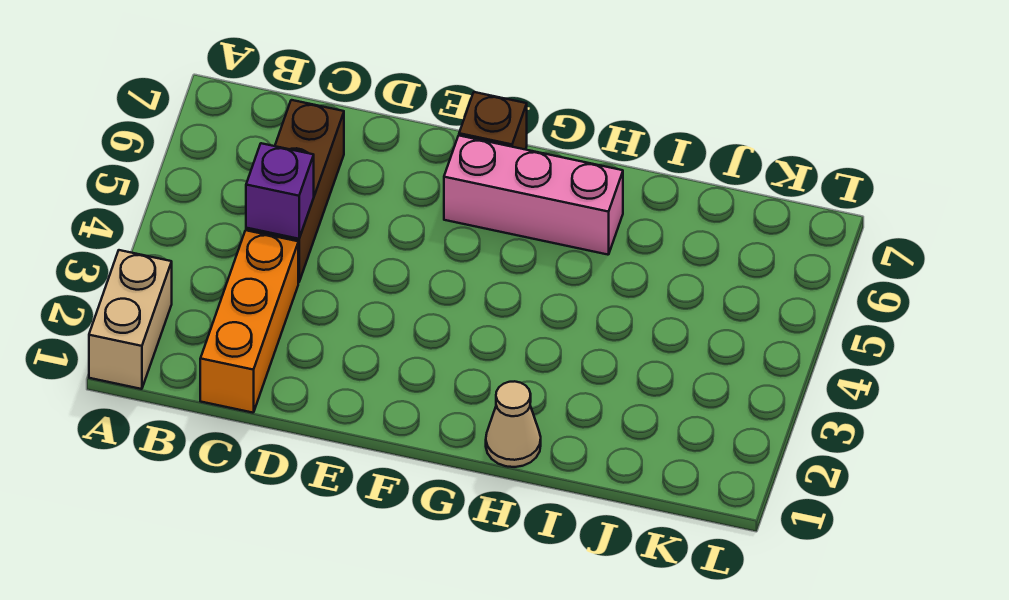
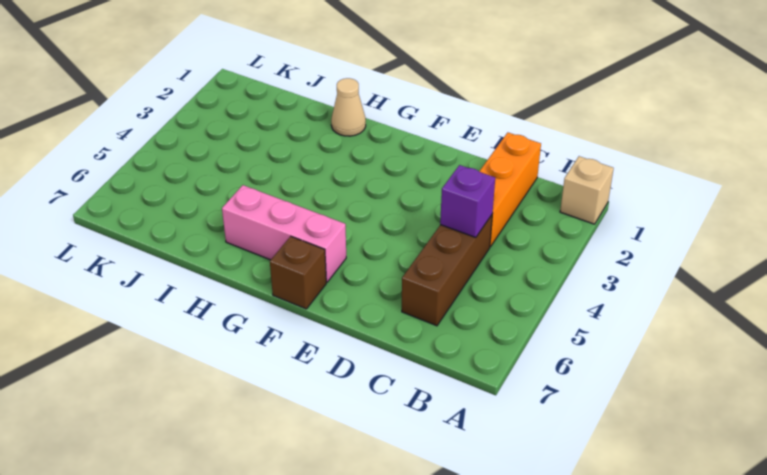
tan 1x2 brick [89,250,172,389] -> tan 1x1 brick [560,156,614,224]

